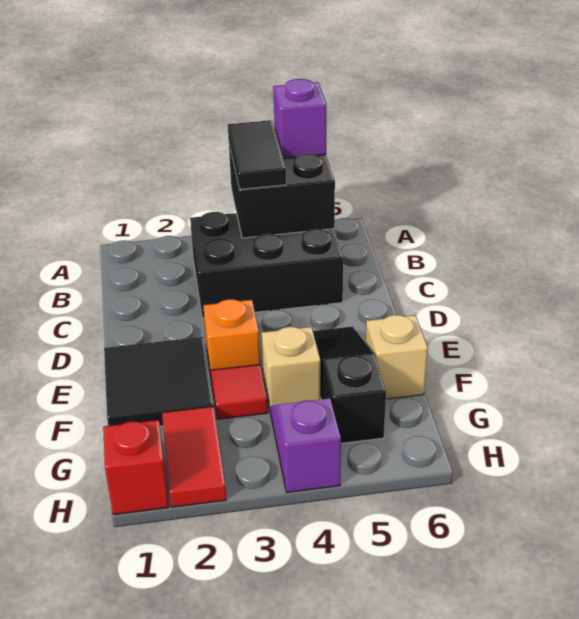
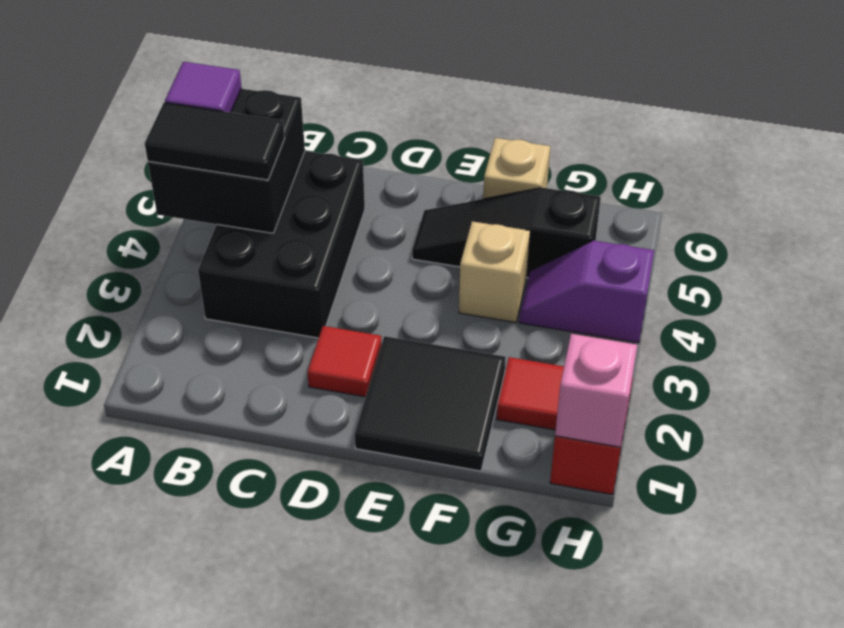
purple 1x1 brick [273,79,326,159] -> purple 1x1 tile [165,62,242,112]
orange 1x1 brick [203,299,260,380] -> none
red 1x1 tile [211,364,268,419] -> red 1x1 tile moved to [307,326,381,397]
none -> pink 1x1 brick [555,334,637,447]

